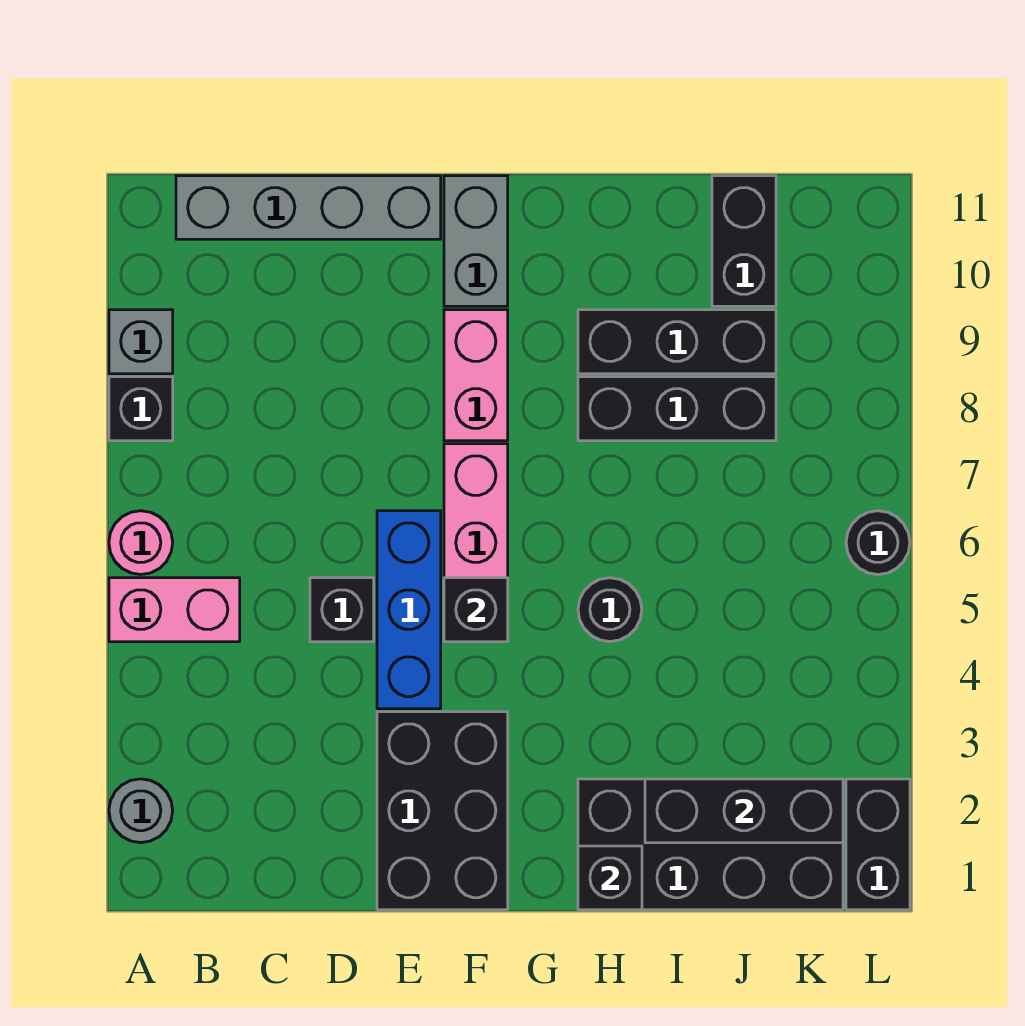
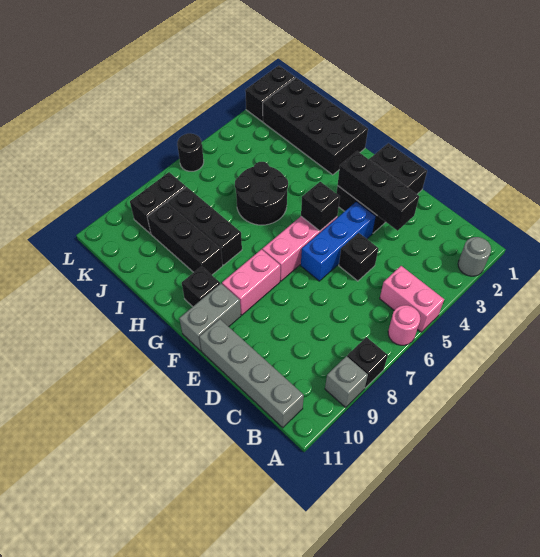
black 1x1 brick [578,846,642,910] -> black 1x1 brick moved to [182,266,220,306]
black 1x1 round brick [578,578,642,642] -> black 2x2 round brick [235,162,288,225]
black 1x3 brick [645,779,843,843] -> black 1x3 brick moved to [338,151,419,231]
black 1x2 brick [712,176,776,306] -> black 1x2 brick moved to [130,172,186,234]

